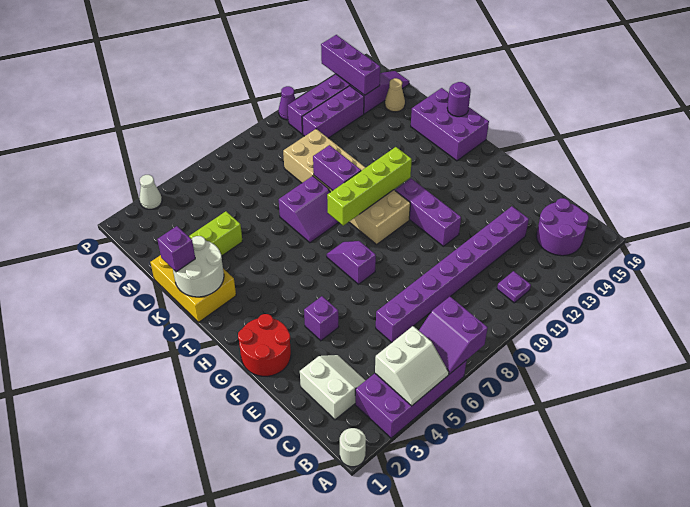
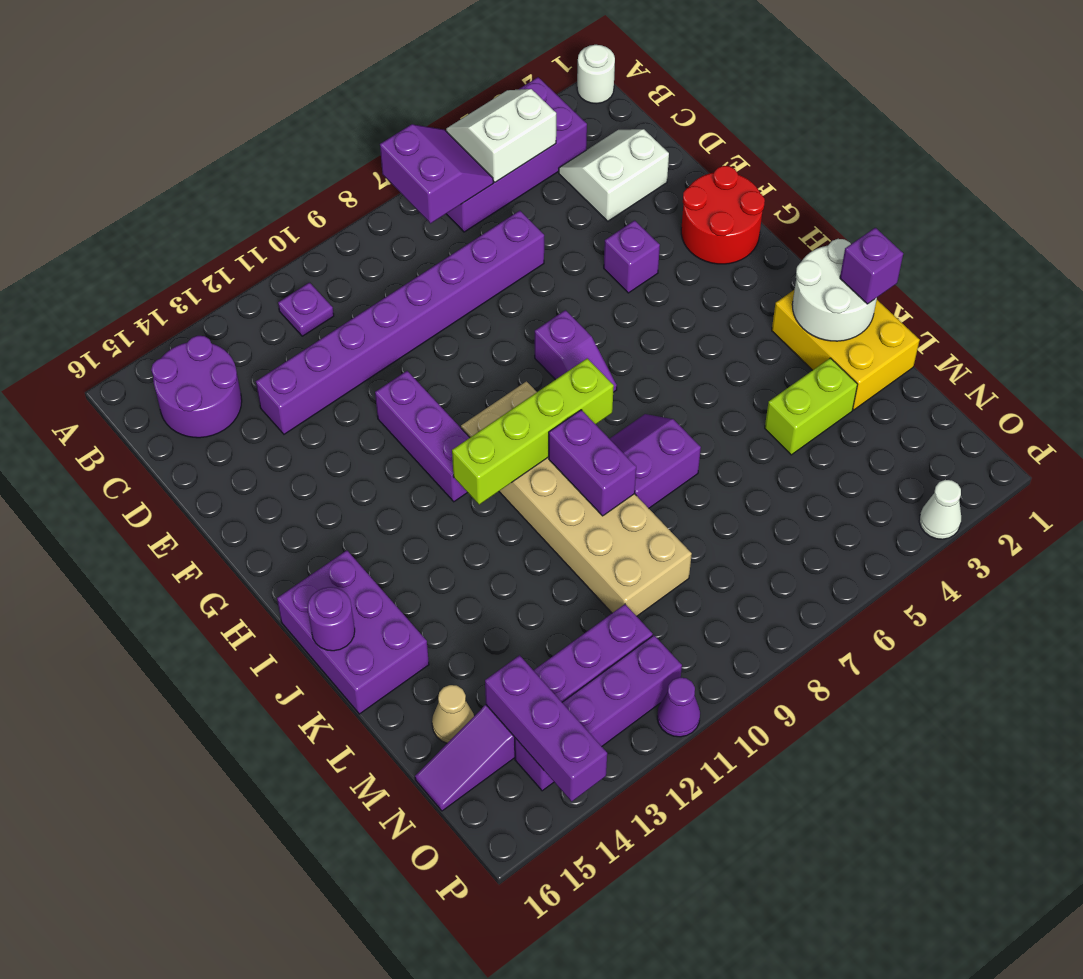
white 2x2 slope [300,355,366,420] -> white 2x2 slope turned to [559,129,669,221]

